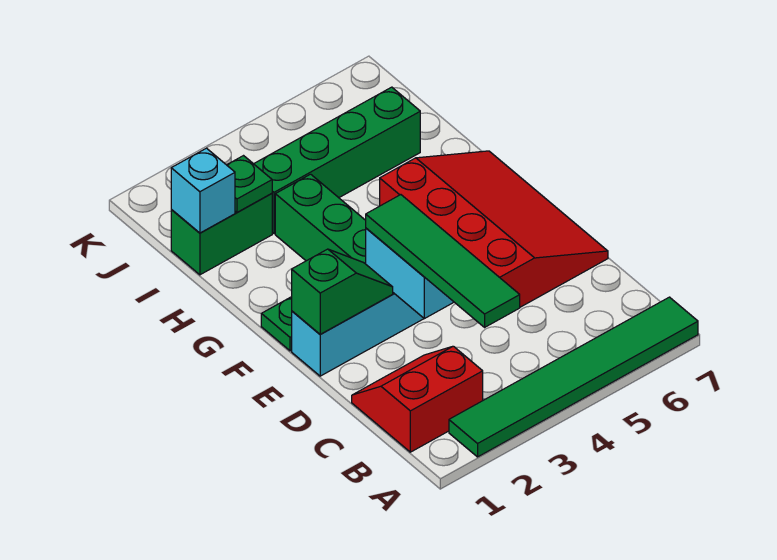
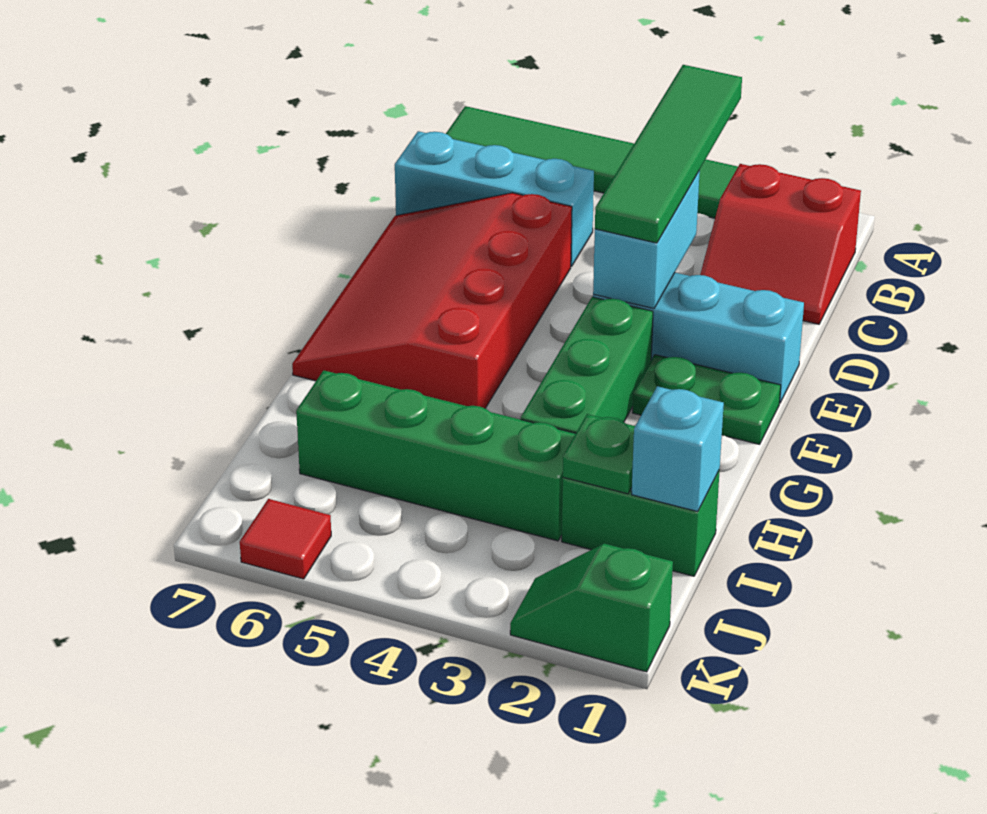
none -> cyan 1x3 brick [395,131,594,266]
green 1x2 slope [292,249,393,334] -> green 1x2 slope moved to [510,544,673,672]
none -> red 1x1 tile [240,499,331,579]

